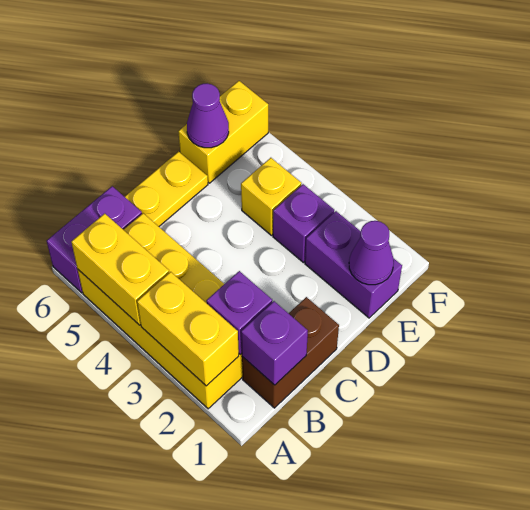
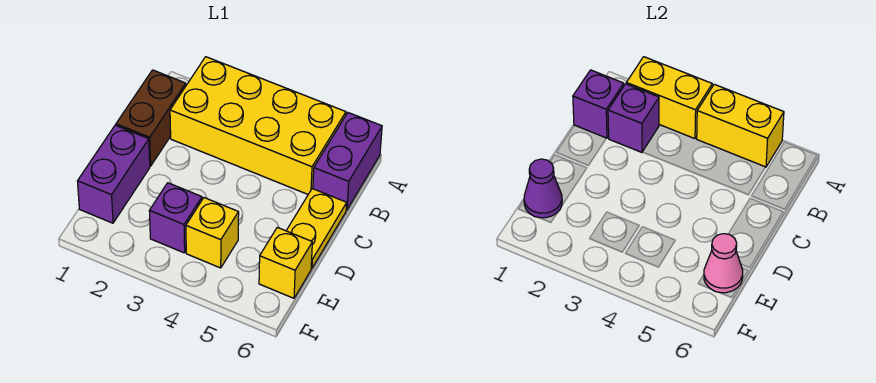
purple 1x2 brick [305,211,402,318] -> purple 1x2 brick turned to [78,125,150,223]
yellow 1x2 brick [178,81,268,183] -> yellow 1x1 brick [259,227,312,298]
purple 1x1 cone [187,84,229,148] -> pink 1x1 cone [704,234,743,293]

